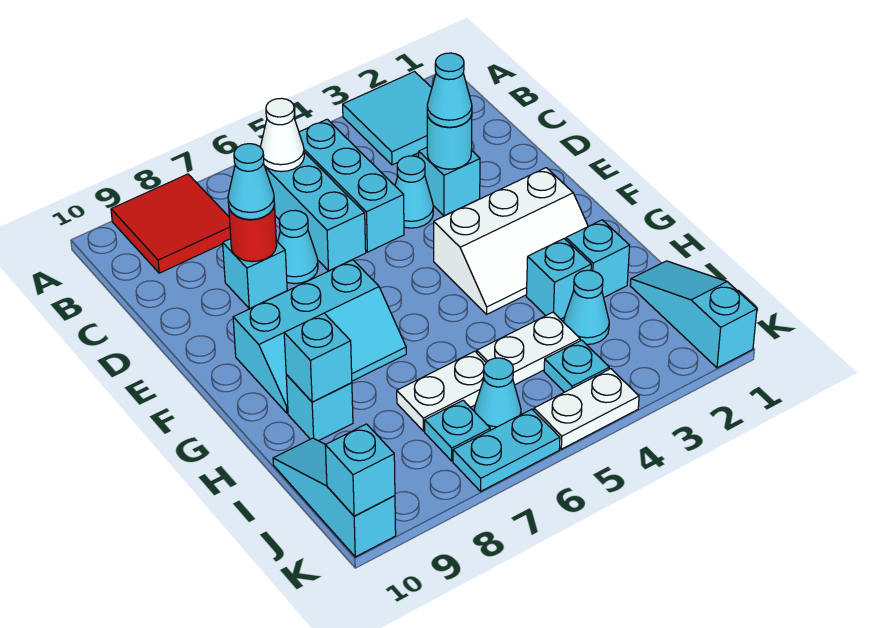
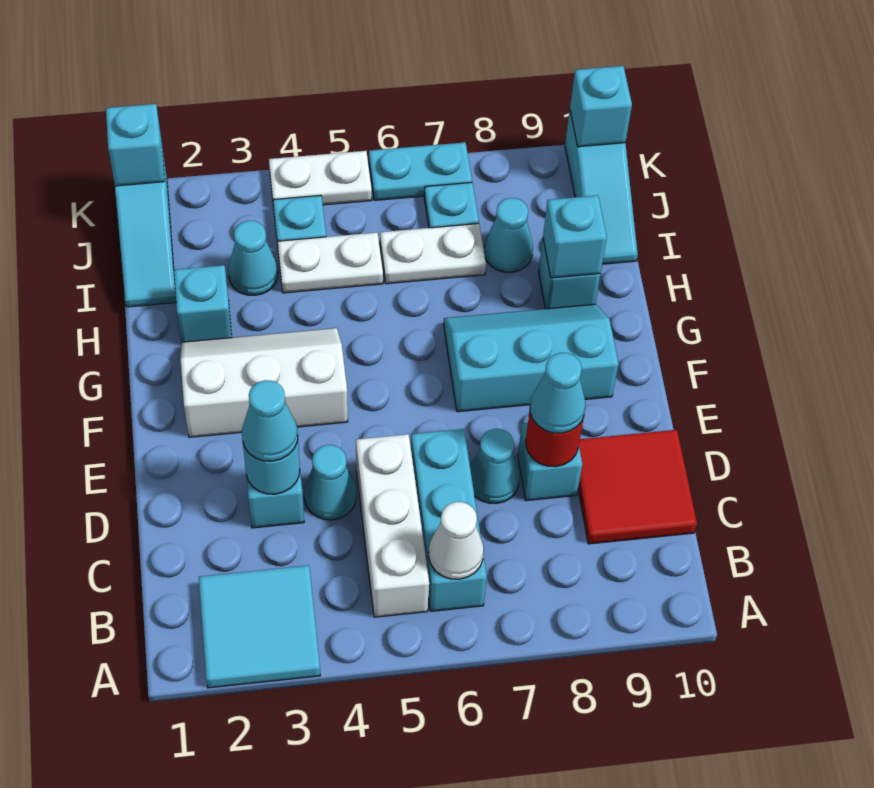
red 2x2 tile [111,174,231,273] -> red 2x2 tile moved to [578,430,697,544]
cyan 1x3 brick [299,119,404,252] -> white 1x3 brick [356,434,429,617]
cyan 1x1 brick [526,239,591,319] -> cyan 1x1 brick moved to [106,104,165,186]
cyan 1x1 cone [474,358,521,430] -> cyan 1x1 cone moved to [484,198,533,272]

